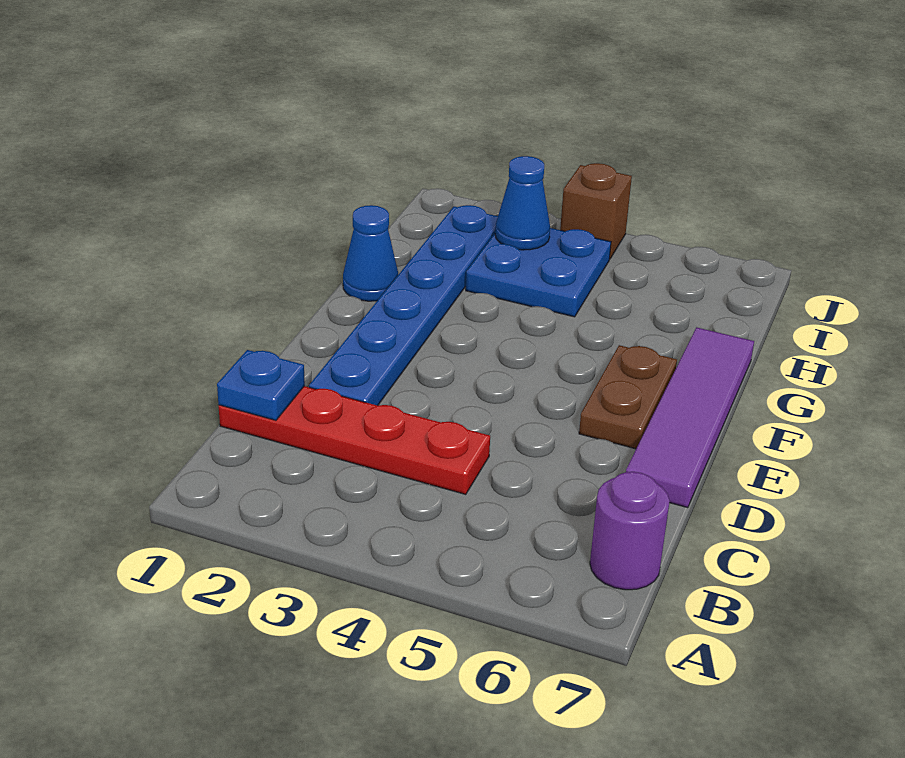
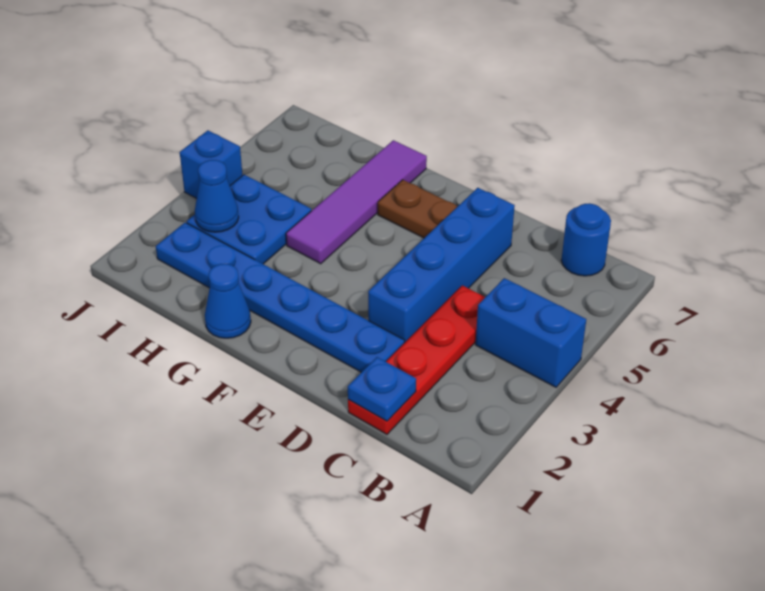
none -> blue 1x2 brick [476,278,586,387]
purple 1x1 round brick [590,472,670,590] -> blue 1x1 round brick [561,203,611,276]
none -> blue 1x4 brick [368,188,515,342]
purple 1x4 tile [626,327,754,508] -> purple 1x4 tile turned to [286,140,427,264]
brown 1x1 brick [560,163,632,259] -> blue 1x1 brick [180,130,243,199]

